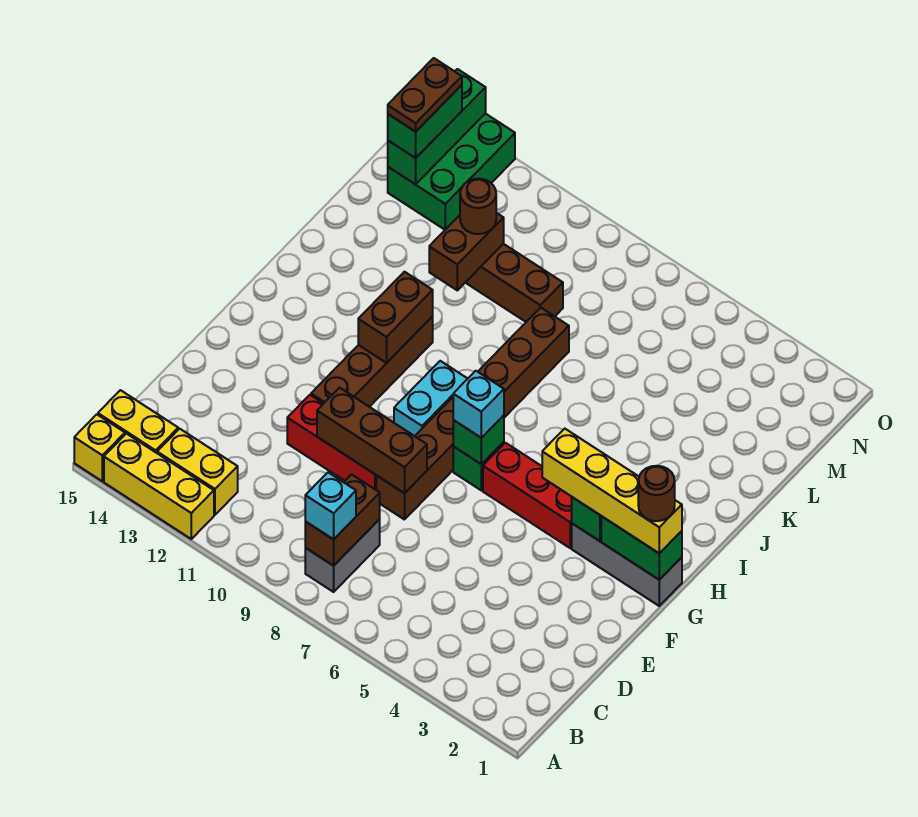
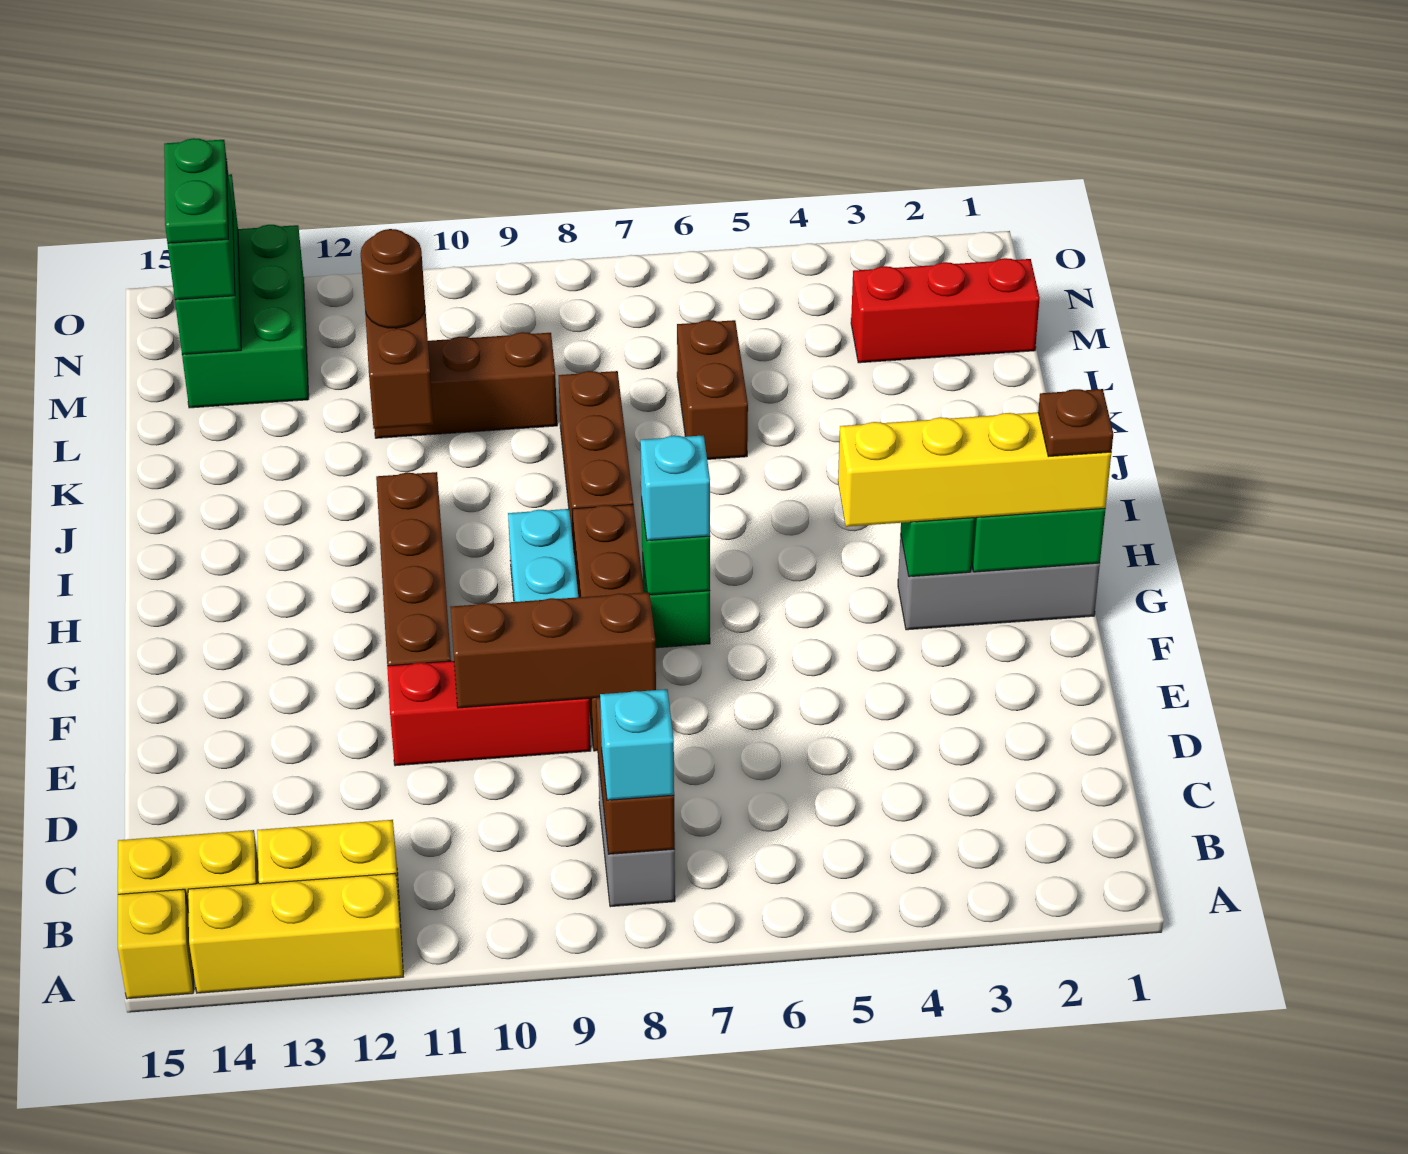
brown 1x1 round brick [638,466,675,521] -> brown 1x1 plate [1038,389,1113,457]
red 1x3 brick [483,443,572,548] -> red 1x3 brick moved to [851,258,1040,363]
brown 1x2 brick [358,272,433,363] -> brown 1x2 brick moved to [677,320,748,459]
brown 1x2 plate [388,58,462,132] -> green 1x2 plate [164,138,228,243]

